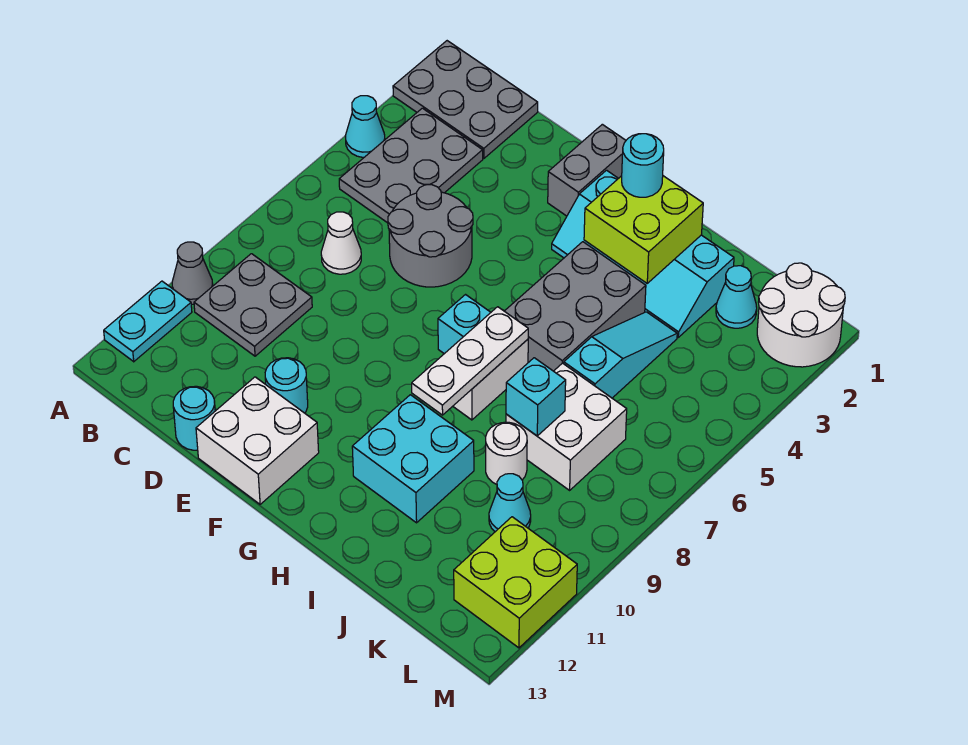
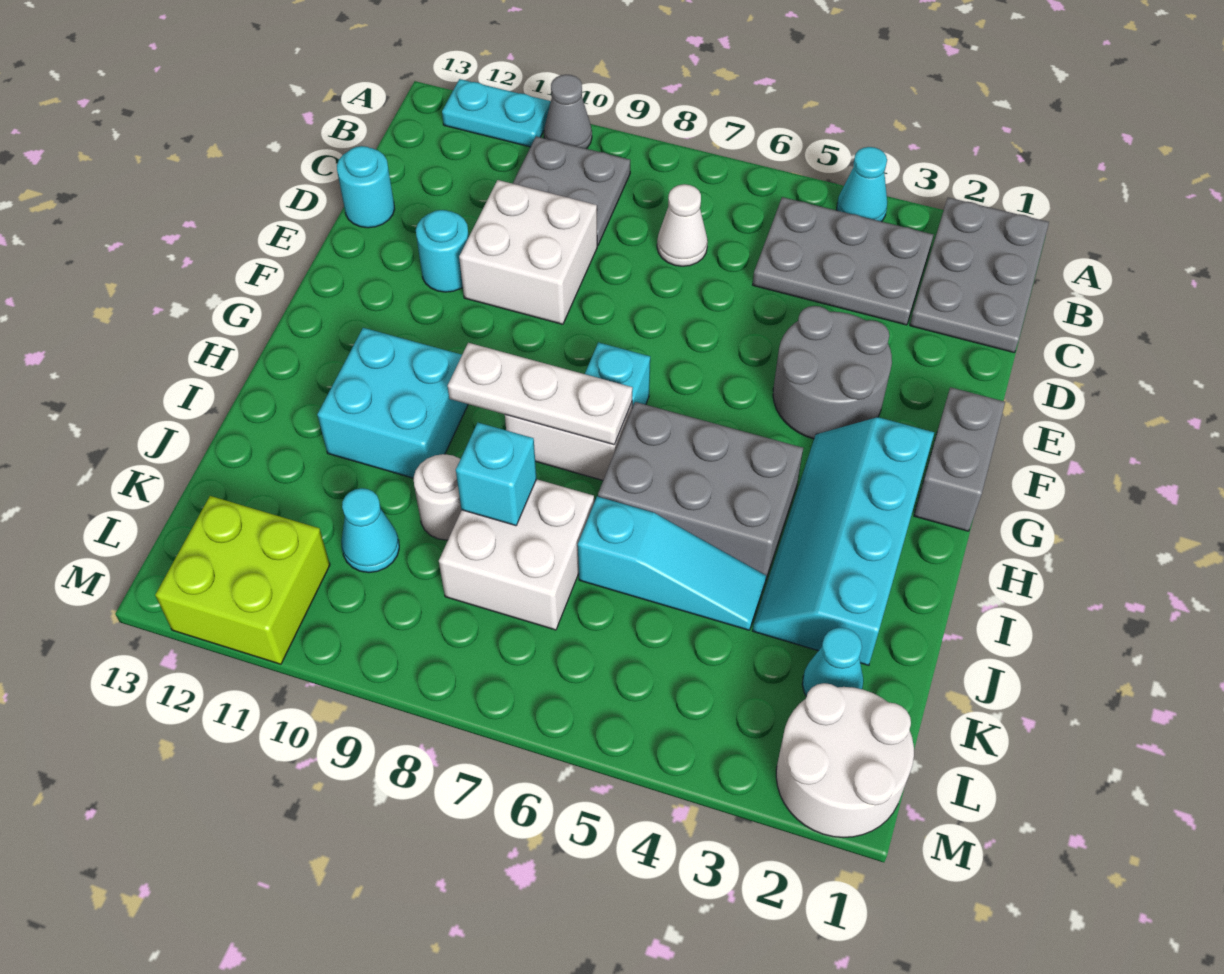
grey 2x2 round brick [388,185,473,287] -> grey 2x2 round brick moved to [773,306,892,439]
white 2x2 brick [196,377,319,504] -> white 2x2 brick moved to [459,180,597,324]
grey 1x2 brick [548,124,626,216] -> grey 1x2 brick turned to [914,387,1005,531]
lime 2x2 brick [584,176,703,283] -> none
cyan 1x1 round brick [622,134,664,197] -> none

